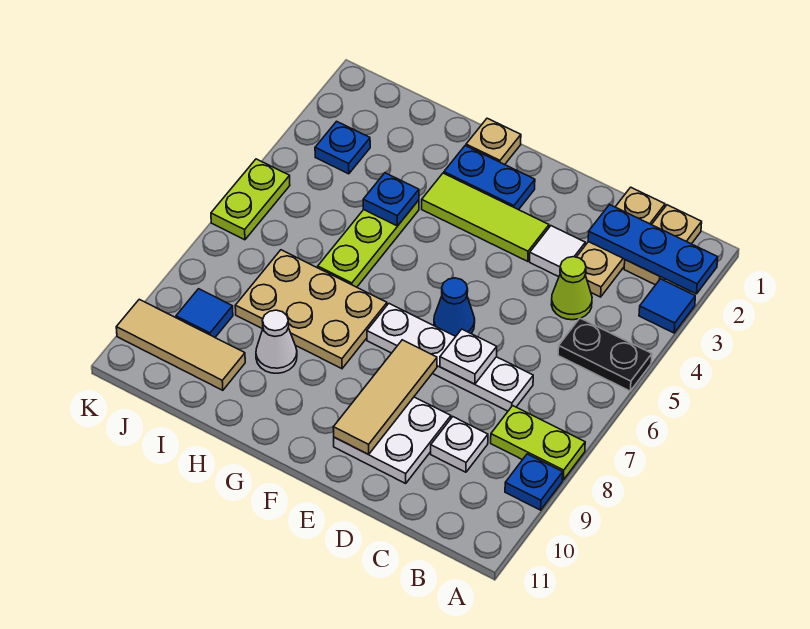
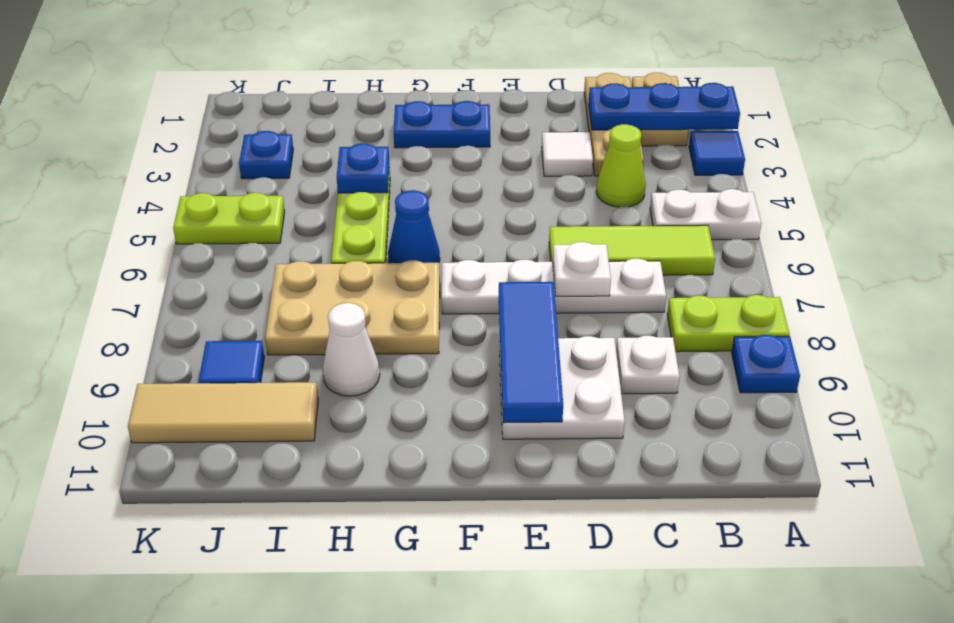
black 1x2 plate [558,318,652,391] -> white 1x2 plate [650,189,761,240]
lime 1x3 tile [422,173,549,261] -> lime 1x3 tile moved to [549,225,715,275]
blue 1x1 cone [434,278,475,336] -> blue 1x1 cone moved to [388,190,440,263]
tan 1x3 tile [333,340,437,454] -> blue 1x3 tile [499,282,563,423]
tan 1x1 plate [466,118,521,165] -> none
lime 1x2 plate [211,159,290,240] -> lime 1x2 plate turned to [173,193,285,244]

